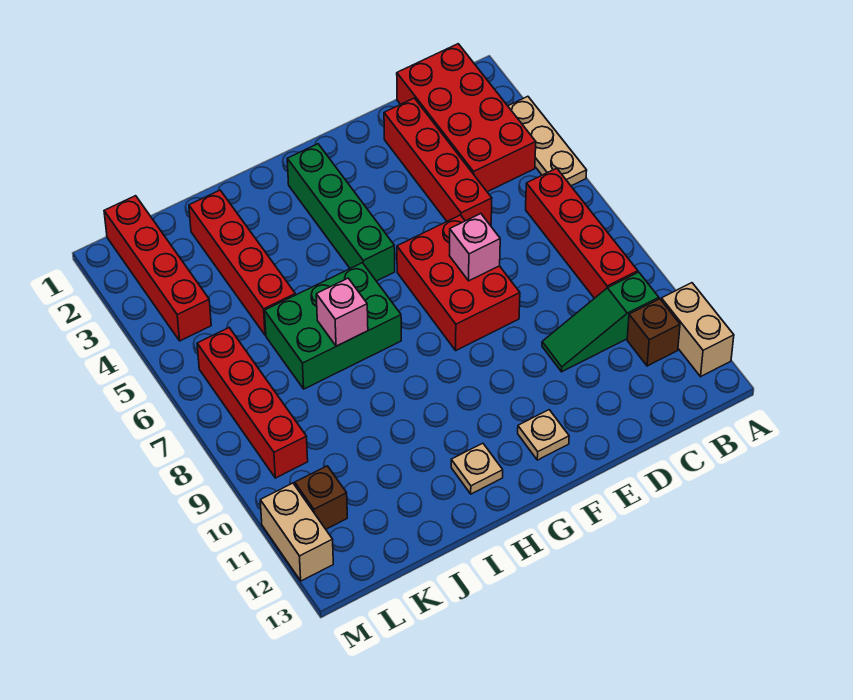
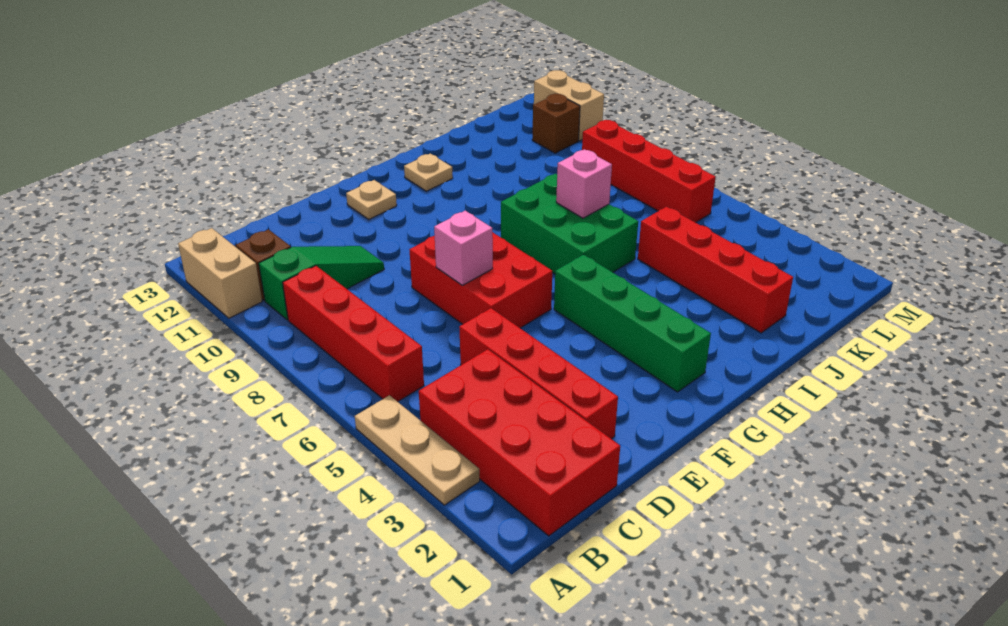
green 2x3 brick [265,263,401,389] -> green 2x3 brick turned to [501,174,638,274]
red 1x4 brick [104,196,211,341] -> none

